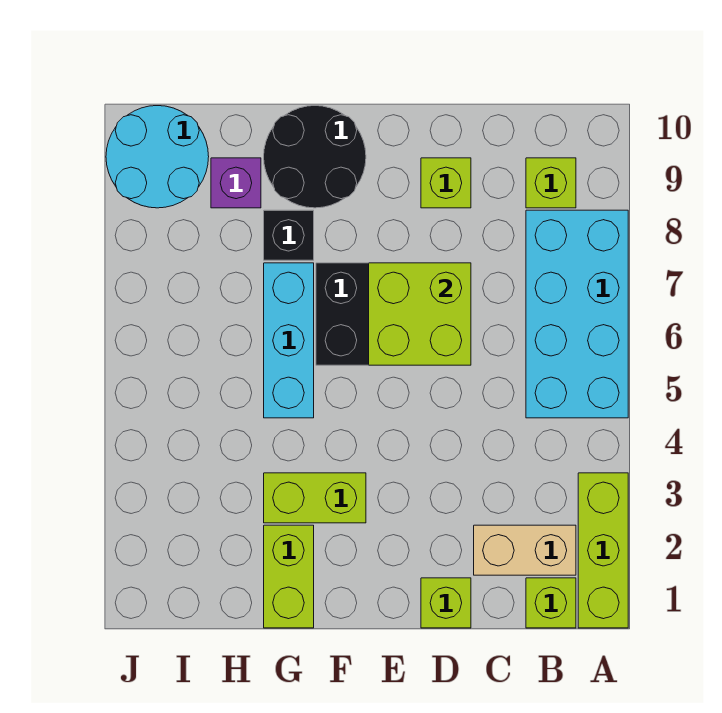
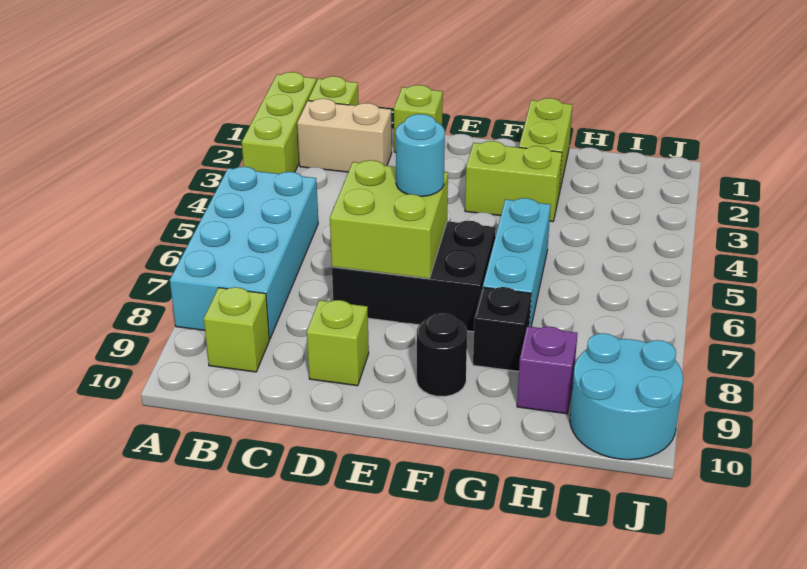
none -> cyan 1x1 round brick [396,114,445,196]
black 2x2 round brick [264,106,366,208] -> black 1x1 round brick [417,313,467,397]

